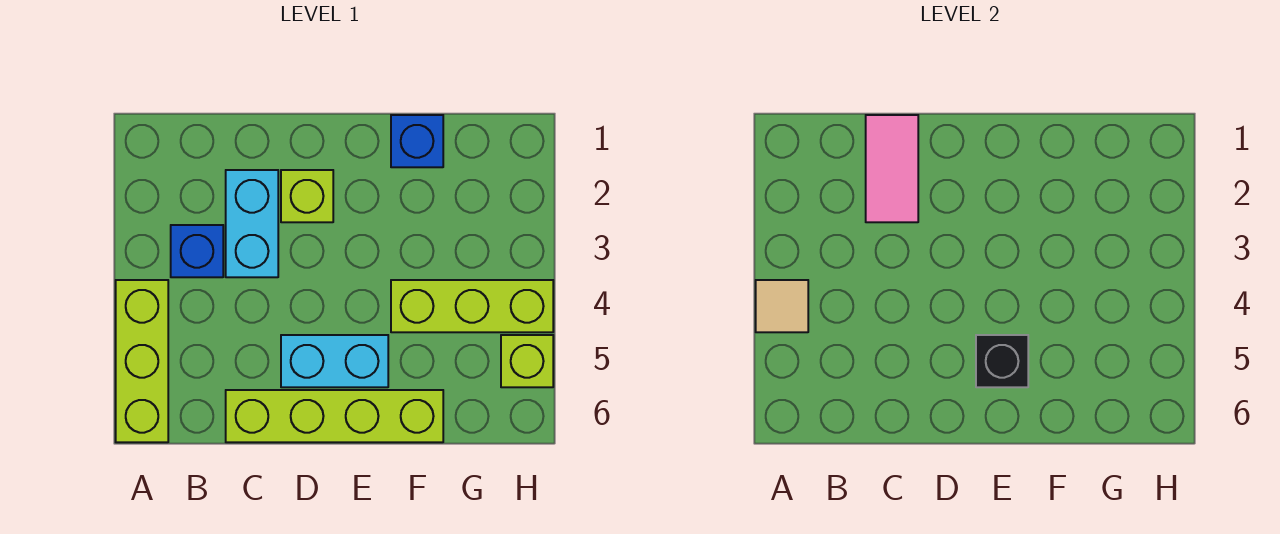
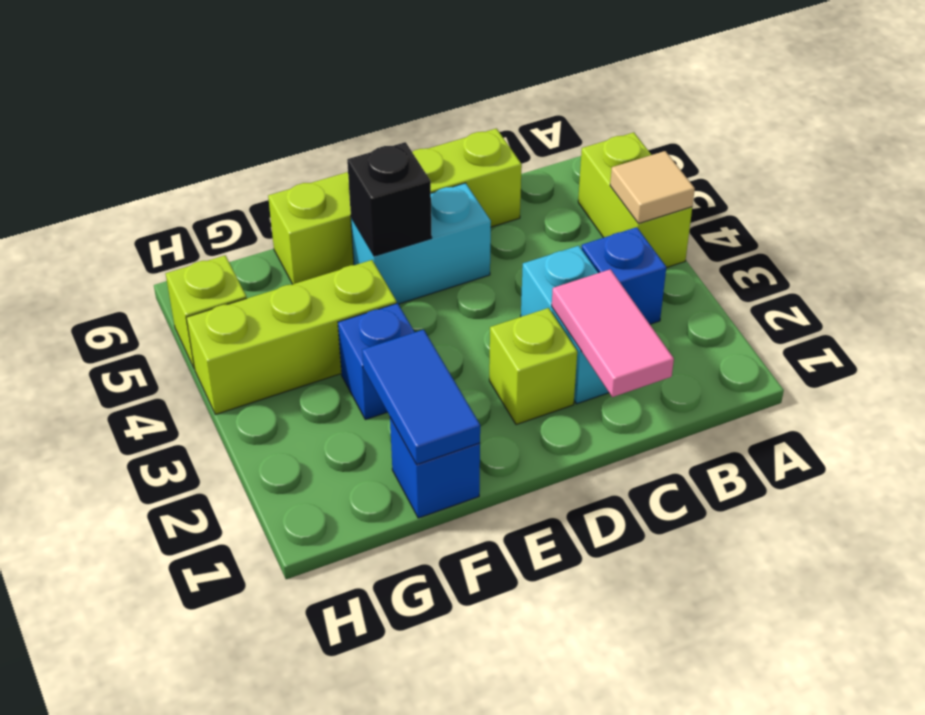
lime 1x3 brick [116,280,168,442] -> lime 1x2 brick [578,132,692,268]
none -> blue 1x2 tile [362,330,480,465]
none -> blue 1x1 brick [338,303,415,420]

